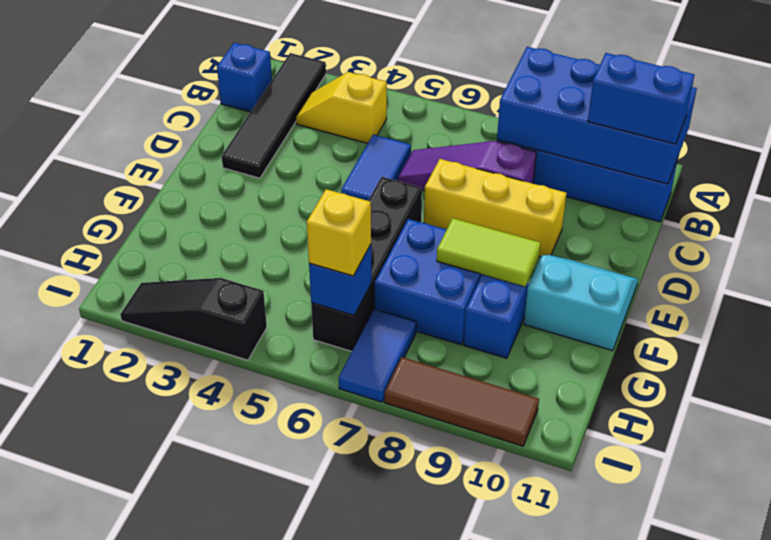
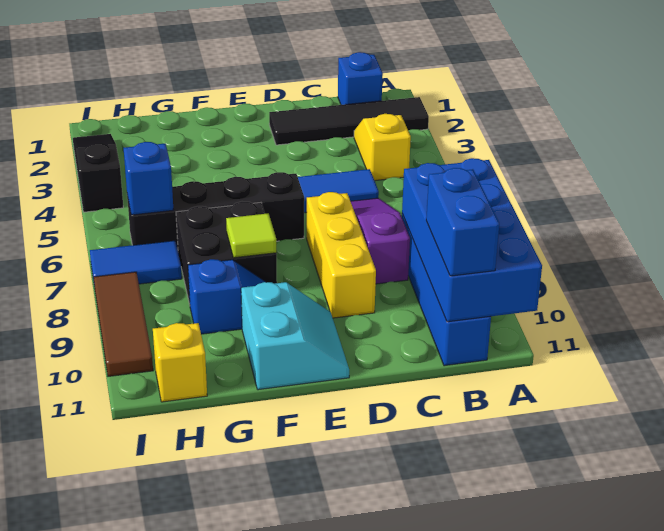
blue 2x2 brick [375,219,483,345] -> black 2x2 brick [176,202,277,304]
lime 1x2 tile [437,218,541,286] -> lime 1x1 tile [226,213,276,258]
yellow 1x1 brick [307,189,371,276] -> yellow 1x1 brick moved to [153,323,207,402]

